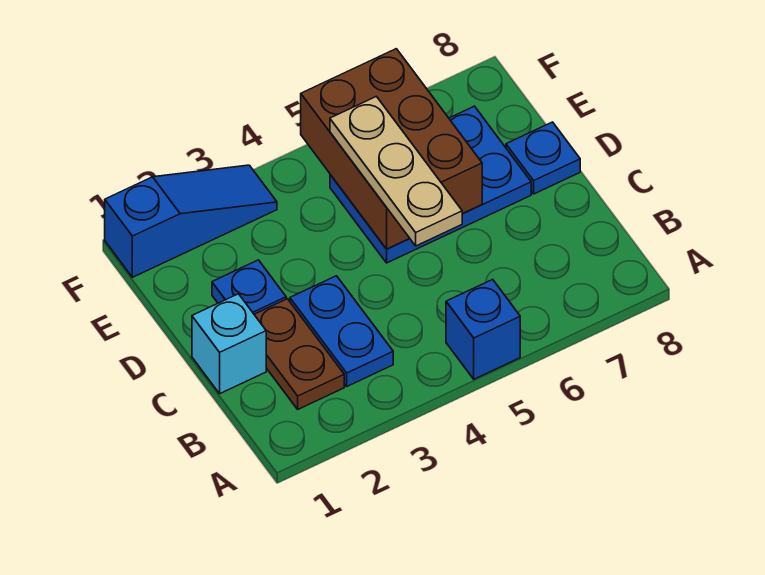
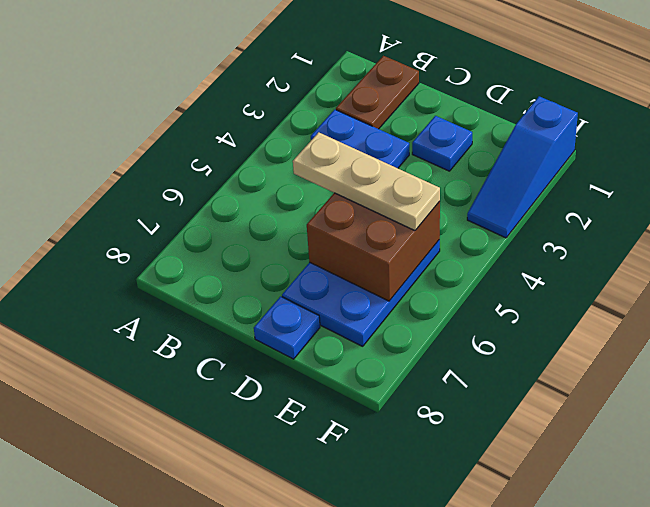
blue 1x1 brick [446,279,520,379] -> none
brown 1x2 plate [254,299,344,409] -> brown 1x2 plate turned to [336,56,419,129]
cyan 1x1 brick [192,294,266,394] -> none
brown 2x3 brick [301,49,482,249] -> brown 2x2 brick [307,193,440,301]

